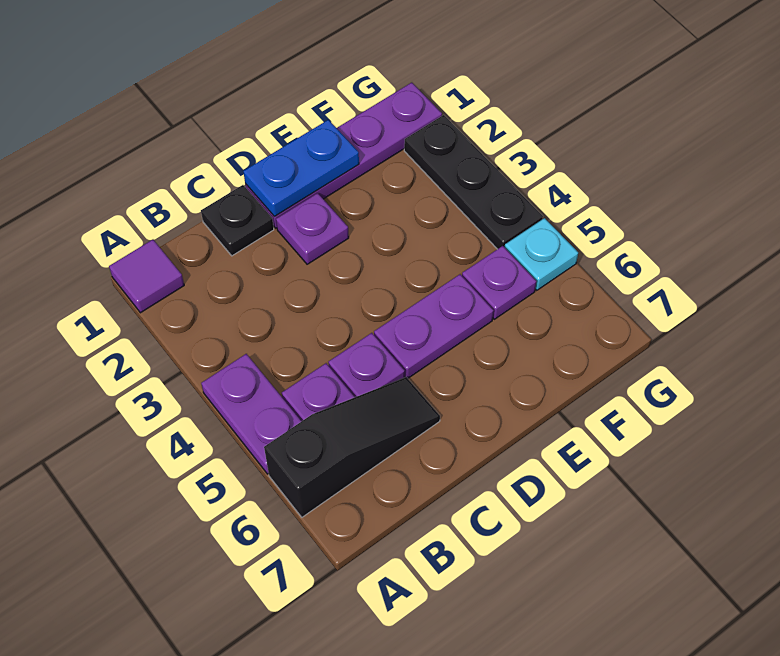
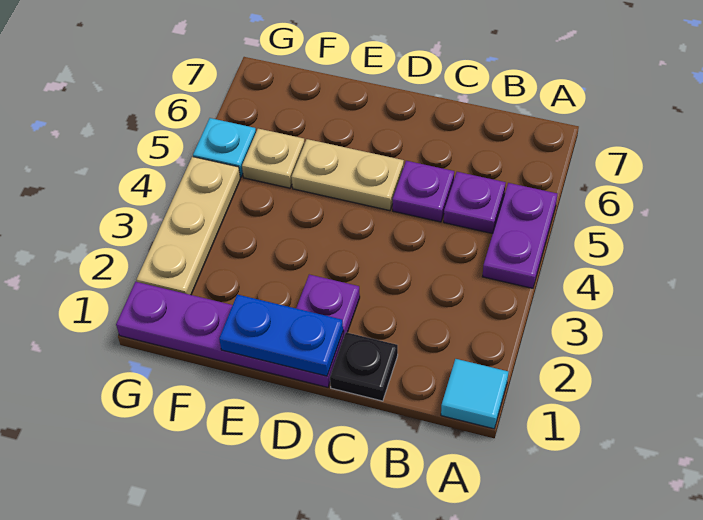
purple 1x1 tile [109,240,184,313] -> cyan 1x1 tile [441,359,508,429]
black 1x3 slope [264,377,440,517] -> none
purple 1x2 plate [374,274,494,378] -> tan 1x2 plate [292,139,404,211]
purple 1x1 plate [462,246,536,319] -> tan 1x1 plate [242,129,305,188]
black 1x3 plate [404,115,543,249] -> tan 1x3 plate [137,157,240,295]

